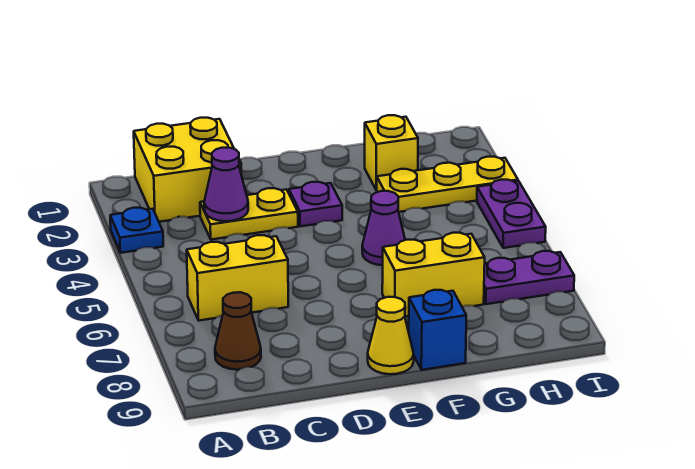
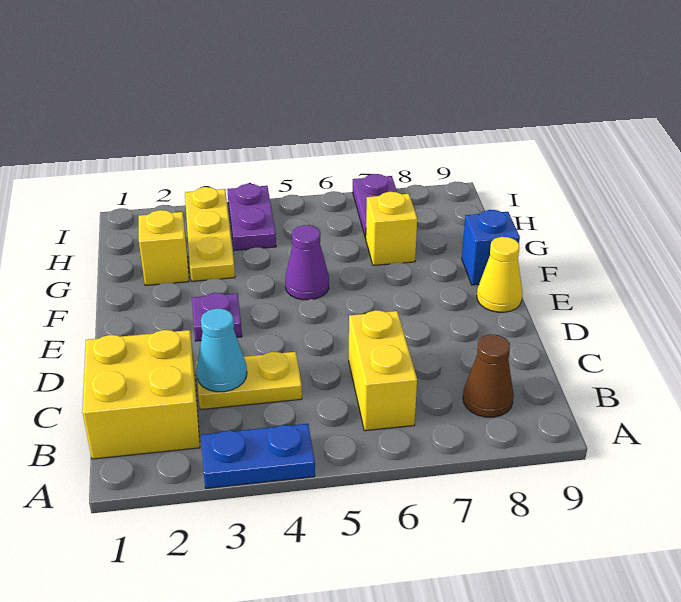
blue 1x1 plate [110,208,163,253] -> blue 1x2 plate [201,424,315,488]
yellow 1x2 plate [200,188,298,240] -> yellow 1x2 plate turned to [196,352,302,410]
purple 1x1 cone [204,148,248,221] -> cyan 1x1 cone [196,308,247,392]
yellow 1x2 brick [382,233,485,317] -> yellow 1x1 brick [366,192,417,266]
purple 1x2 plate [477,180,546,248] -> purple 1x2 plate turned to [227,184,276,251]

